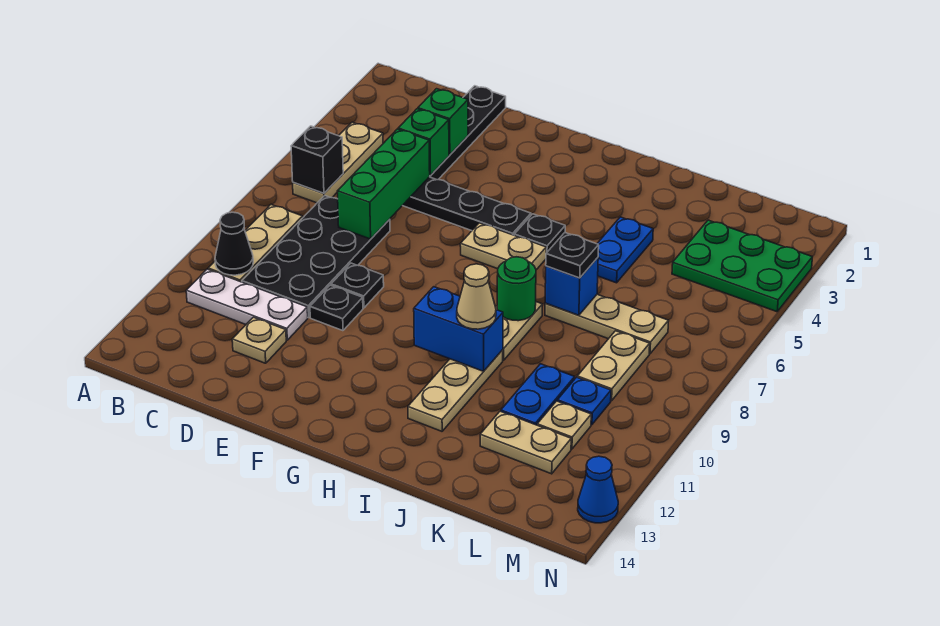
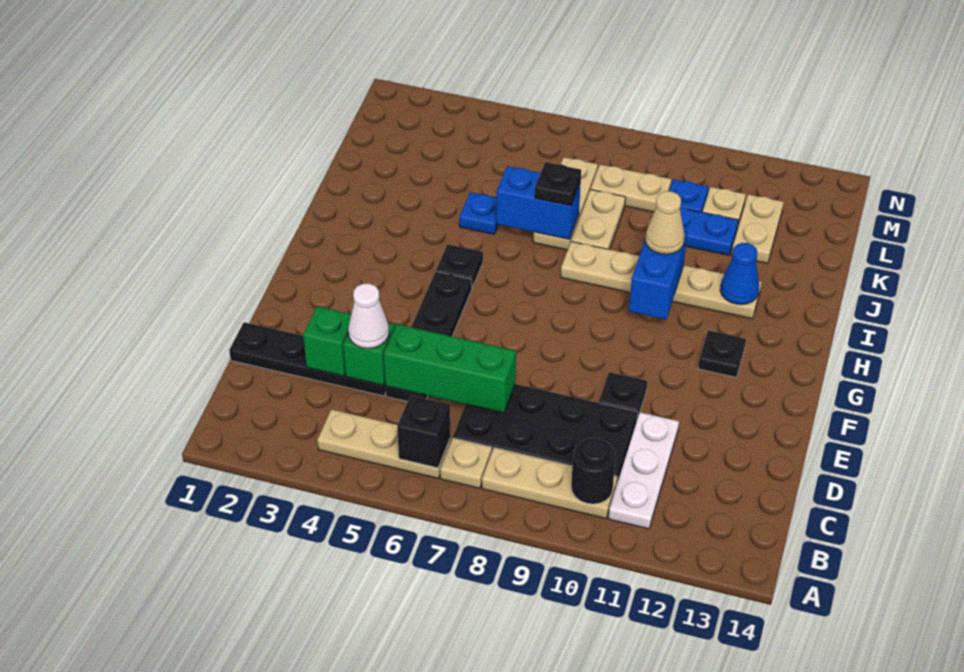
black 1x1 cone [215,212,253,275] -> black 1x1 round brick [571,438,616,504]
none -> white 1x1 cone [348,284,389,348]
tan 1x1 plate [232,317,286,363] -> tan 1x1 plate moved to [440,438,492,488]
black 1x1 plate [331,263,384,308] -> black 1x1 plate moved to [698,331,746,377]
tan 1x2 plate [460,223,546,270] -> tan 1x2 plate moved to [571,189,625,250]
green 1x1 round brick [497,257,536,321] -> none
blue 1x2 plate [597,217,653,283] -> blue 1x1 plate [459,192,499,234]
blue 1x1 brick [545,258,598,315] -> blue 1x2 brick [496,166,581,239]
green 2x3 plate [672,220,812,312] -> none
blue 1x1 cone [578,456,618,523] -> blue 1x1 cone moved to [720,243,759,305]

